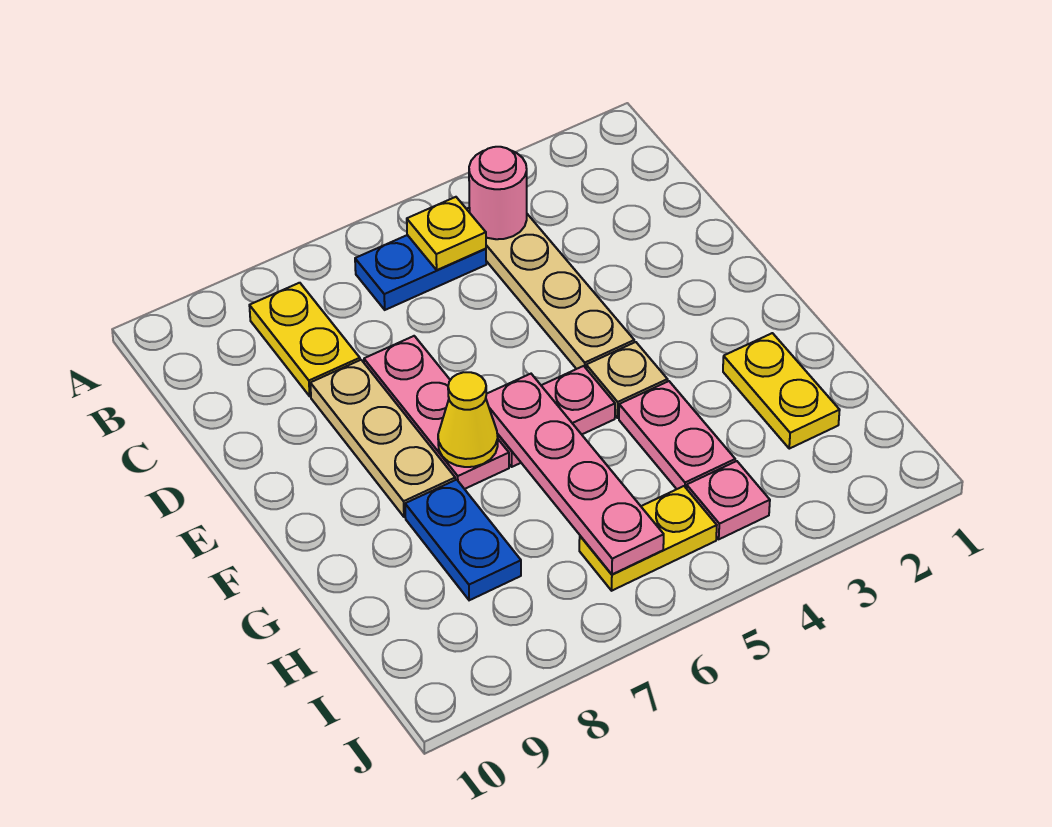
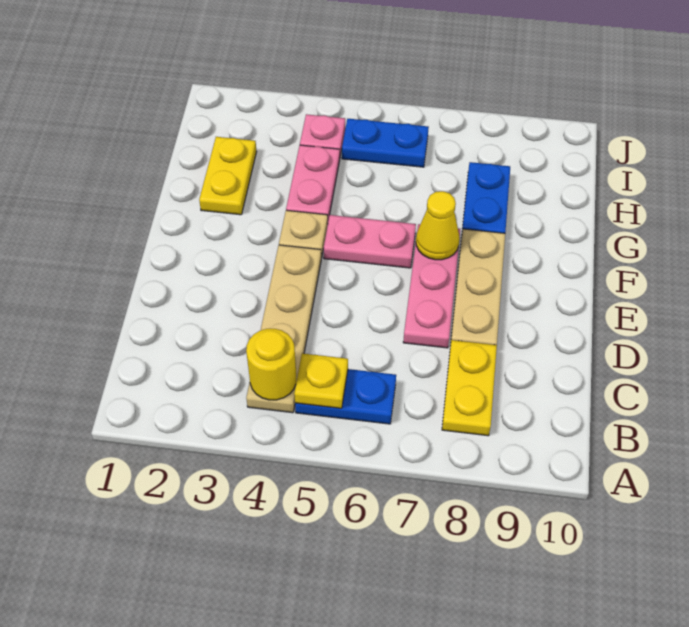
pink 1x1 round brick [469,147,527,239] -> yellow 1x1 round brick [246,329,296,400]
pink 1x4 plate [486,374,664,574] -> none
yellow 1x2 plate [579,486,717,591] -> blue 1x2 plate [342,119,429,167]

